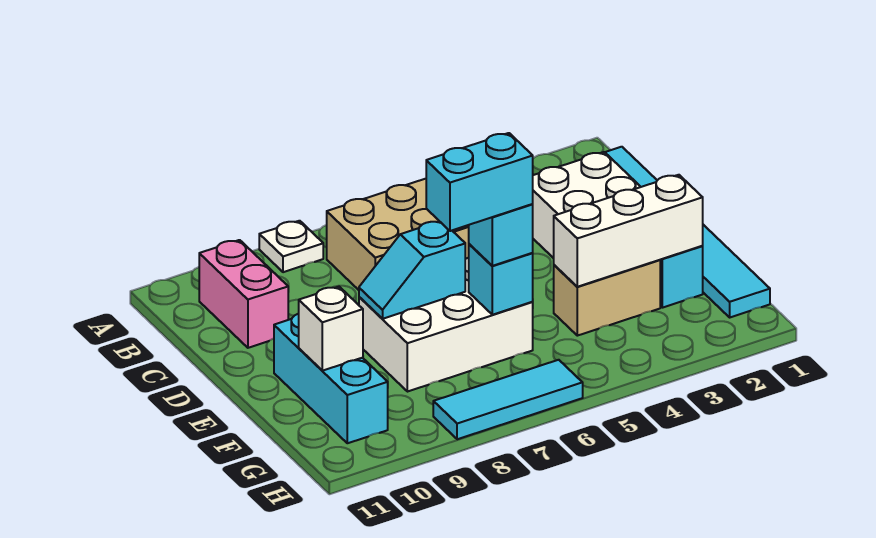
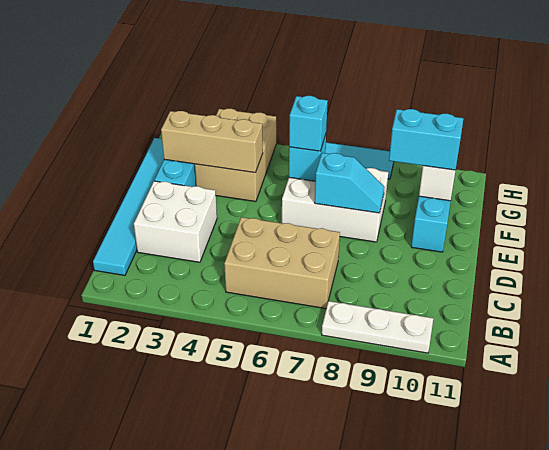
white 1x1 plate [259,221,323,272] -> white 1x3 plate [322,301,433,353]
pink 1x2 brick [199,240,288,348] -> none
white 1x3 brick [554,175,703,287] -> tan 1x3 brick [161,111,263,173]
tan 1x2 brick [554,260,660,336] -> tan 2x3 brick [195,109,276,202]
cyan 1x2 brick [426,133,533,231] -> cyan 1x2 brick moved to [389,109,463,170]

